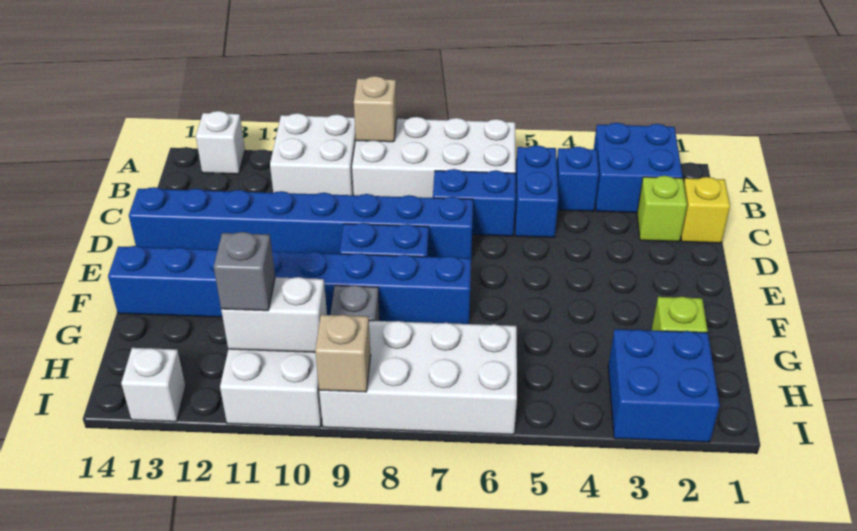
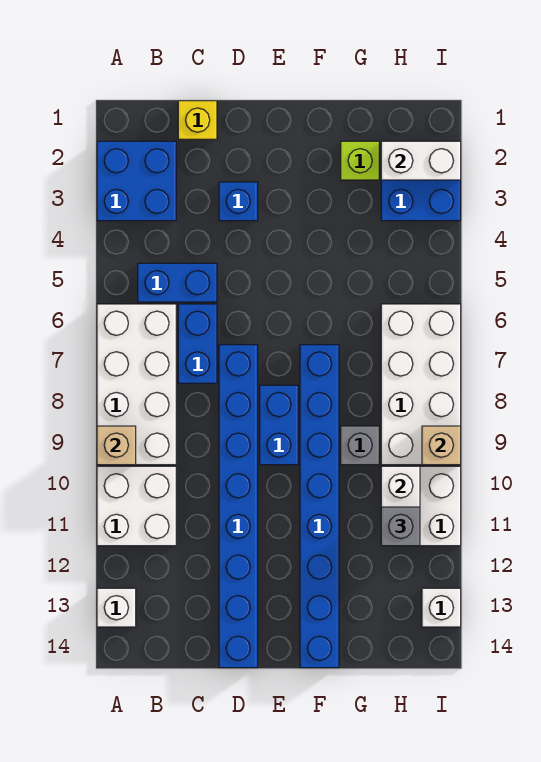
blue 1x1 brick [557,147,599,211] -> blue 1x1 brick moved to [219,182,258,221]
lime 1x1 brick [637,176,687,242] -> none
none -> white 1x2 brick [381,141,461,180]

